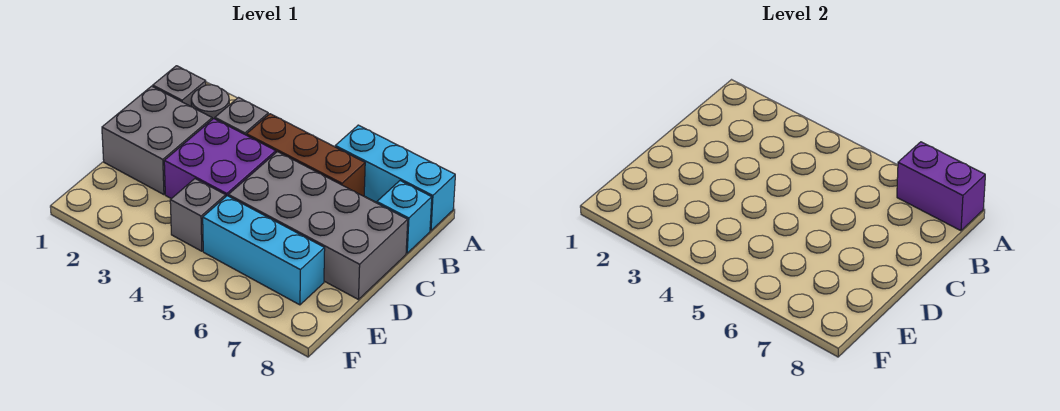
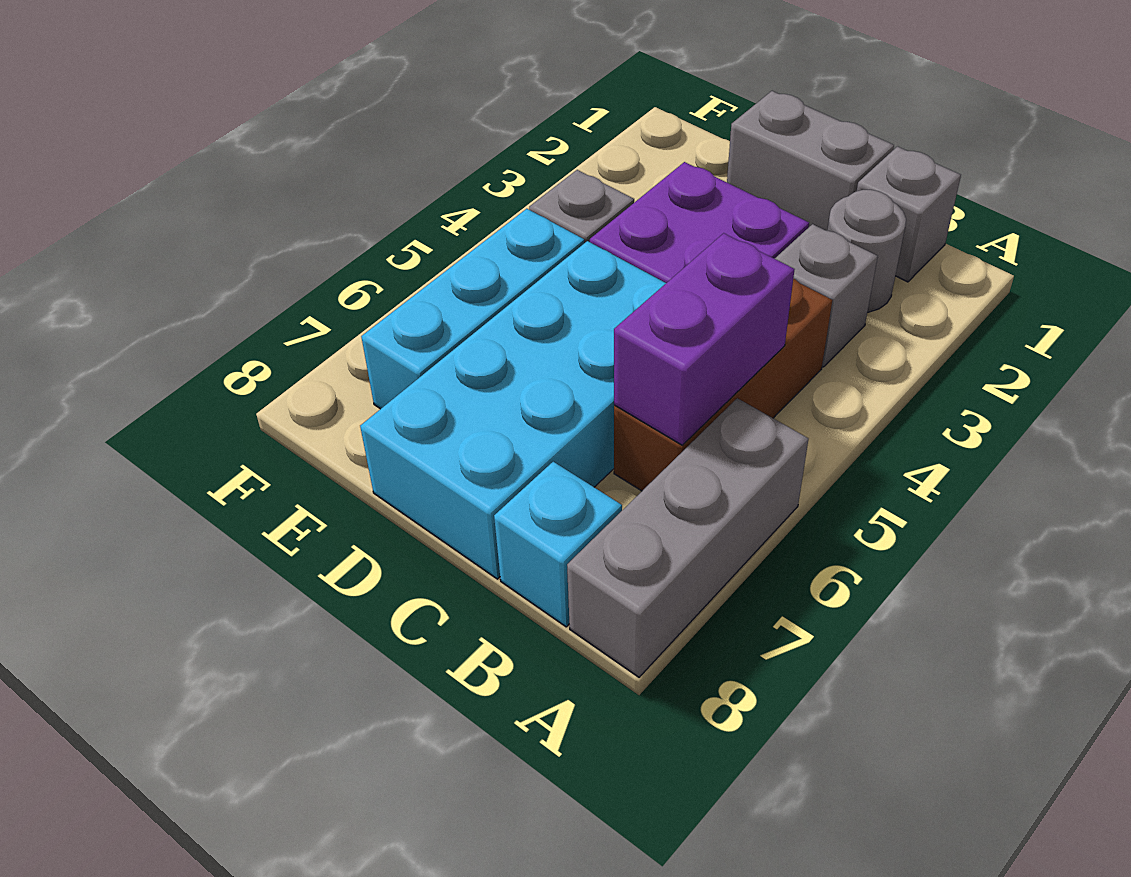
cyan 1x3 brick [335,125,455,231] -> grey 1x3 brick [567,398,808,677]
purple 1x2 brick [897,142,985,231] -> purple 1x2 brick moved to [614,233,795,445]
grey 2x2 brick [102,86,212,195] -> grey 1x2 brick [727,91,894,231]
grey 2x4 brick [228,152,408,300] -> cyan 2x4 brick [360,241,666,579]

